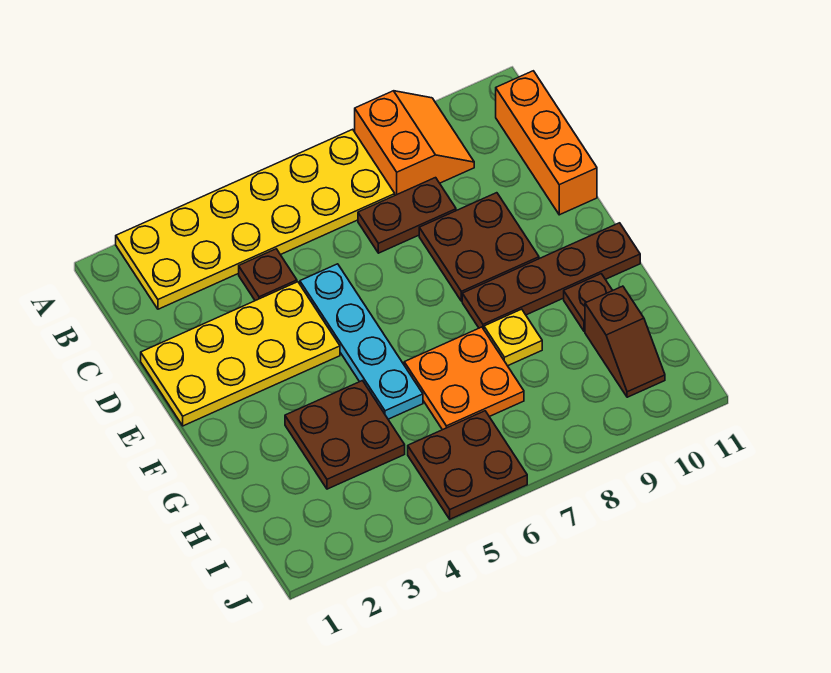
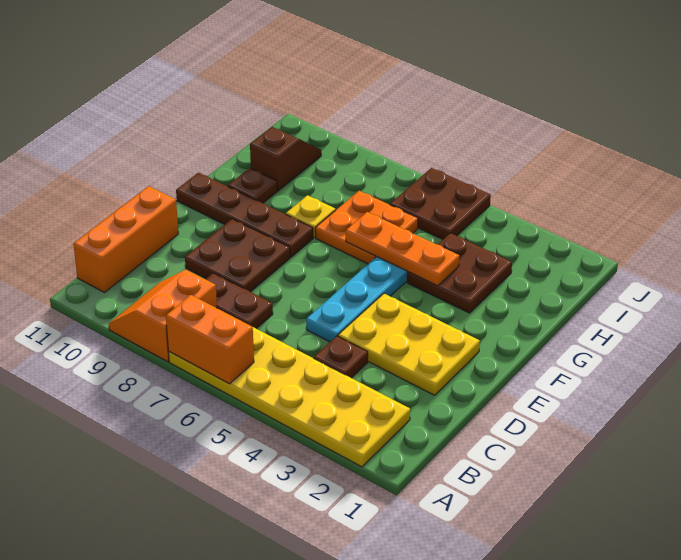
none -> orange 1x2 brick [166,295,254,384]
yellow 2x4 plate [141,282,340,426] -> yellow 2x3 plate [338,294,480,395]
none -> orange 1x3 plate [346,212,459,286]

